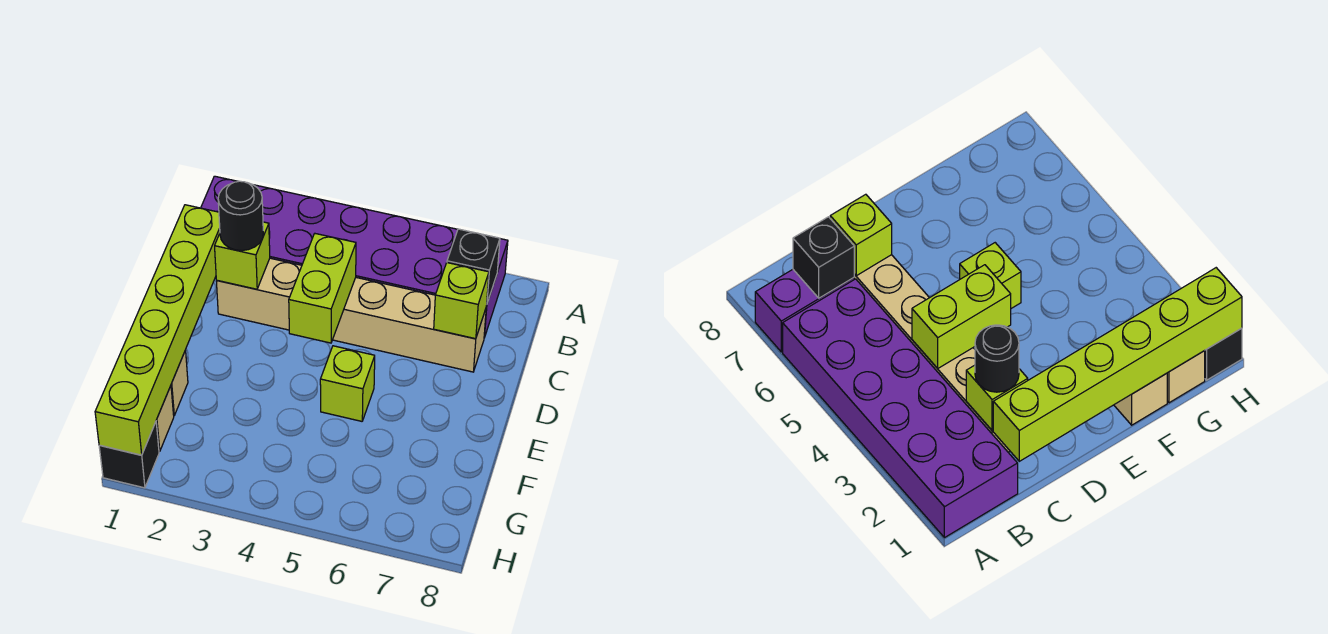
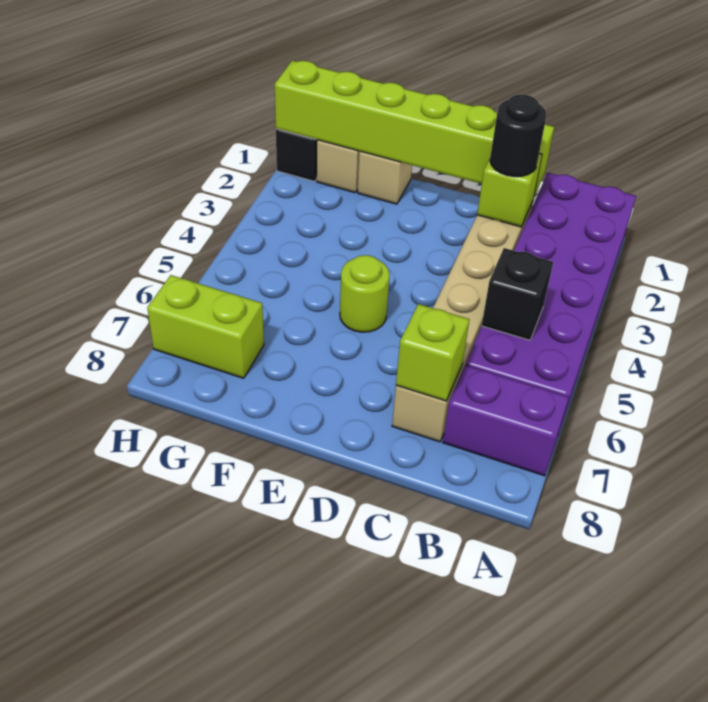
black 1x1 brick [447,229,500,303] -> black 1x1 brick moved to [482,248,553,340]
lime 1x2 brick [289,234,356,343] -> lime 1x2 brick moved to [147,275,264,378]
lime 1x1 brick [320,346,375,421] -> lime 1x1 round brick [340,255,390,332]

